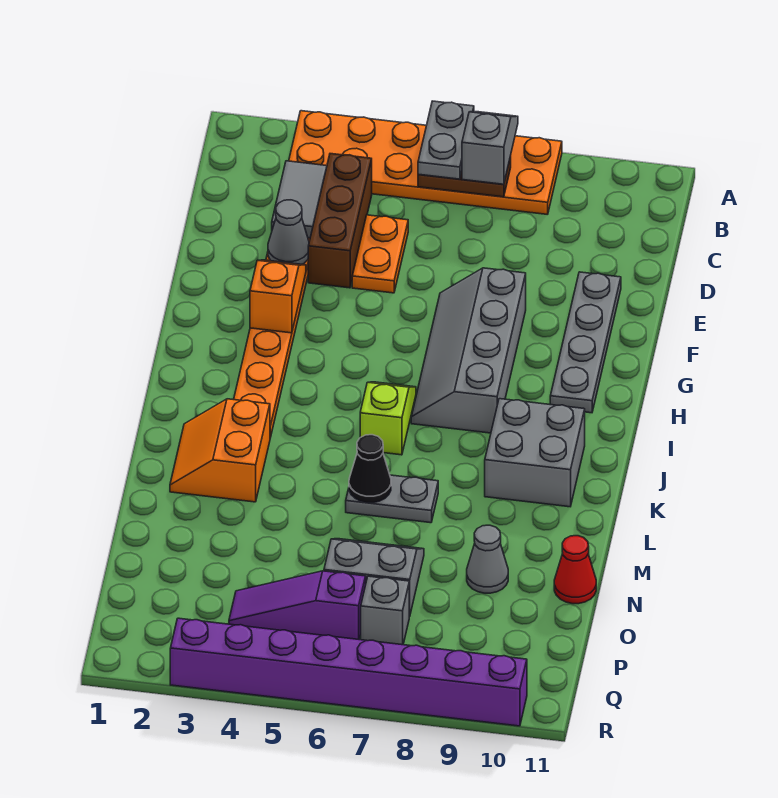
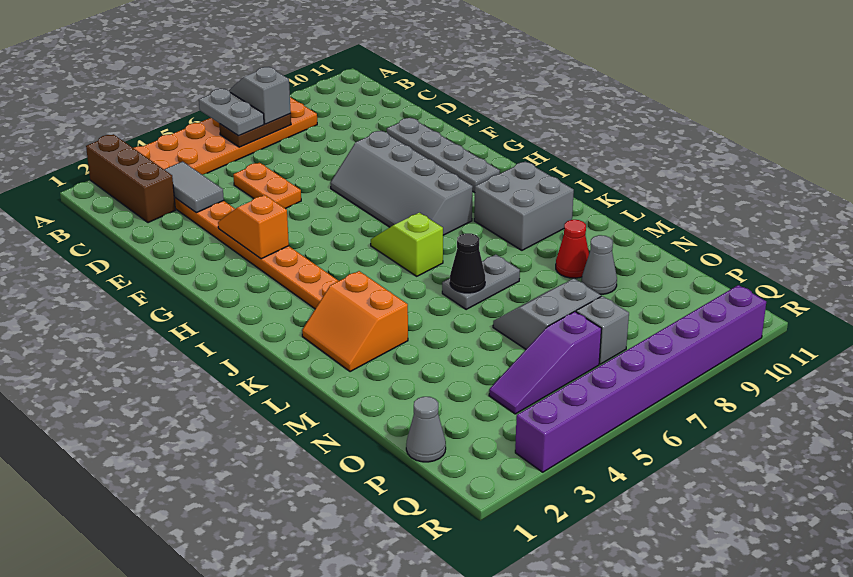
brown 1x3 brick [308,154,372,288] -> brown 1x3 brick moved to [86,134,175,223]
grey 1x1 cone [268,200,309,264] -> grey 1x1 cone moved to [406,397,446,462]
red 1x1 cone [554,536,596,604] -> red 1x1 cone moved to [556,220,589,278]

